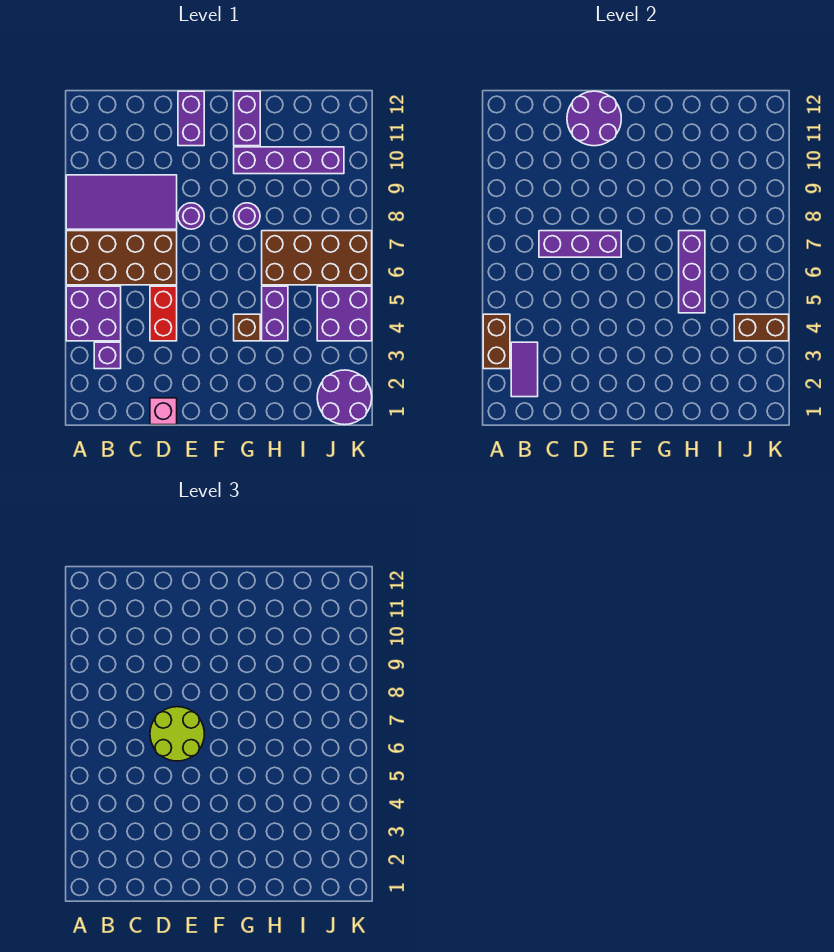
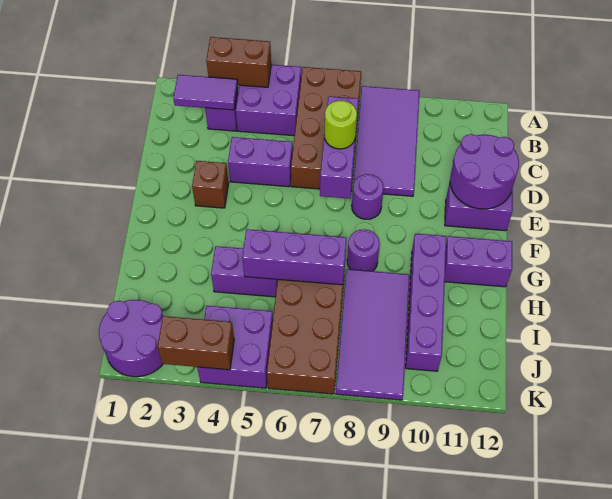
pink 1x1 brick [150,398,177,425] -> none
red 1x2 brick [150,286,177,341] -> purple 1x2 brick [228,137,293,187]
lime 2x2 round brick [150,707,204,761] -> lime 1x1 round brick [324,100,357,149]
brown 1x1 brick [234,314,260,341] -> brown 1x1 brick moved to [192,161,228,208]
none -> purple 2x4 tile [336,269,410,400]
brown 1x2 brick [734,314,789,341] -> brown 1x2 brick turned to [158,316,234,370]

